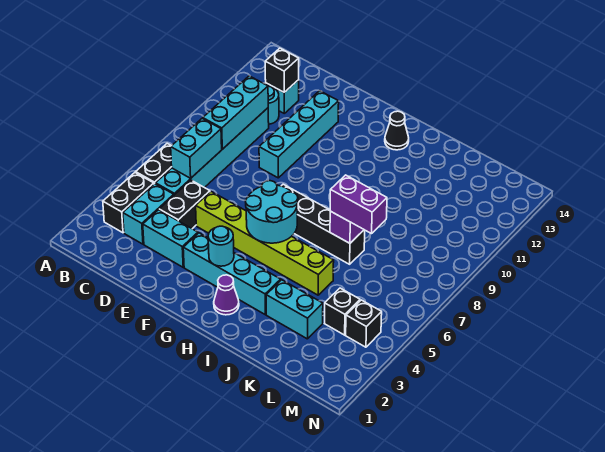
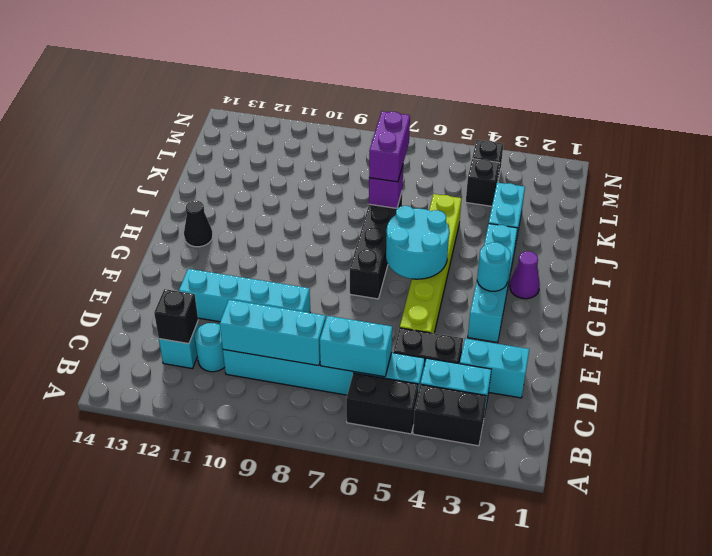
cyan 1x2 brick [143,210,198,267] -> cyan 1x2 brick turned to [460,339,529,398]

